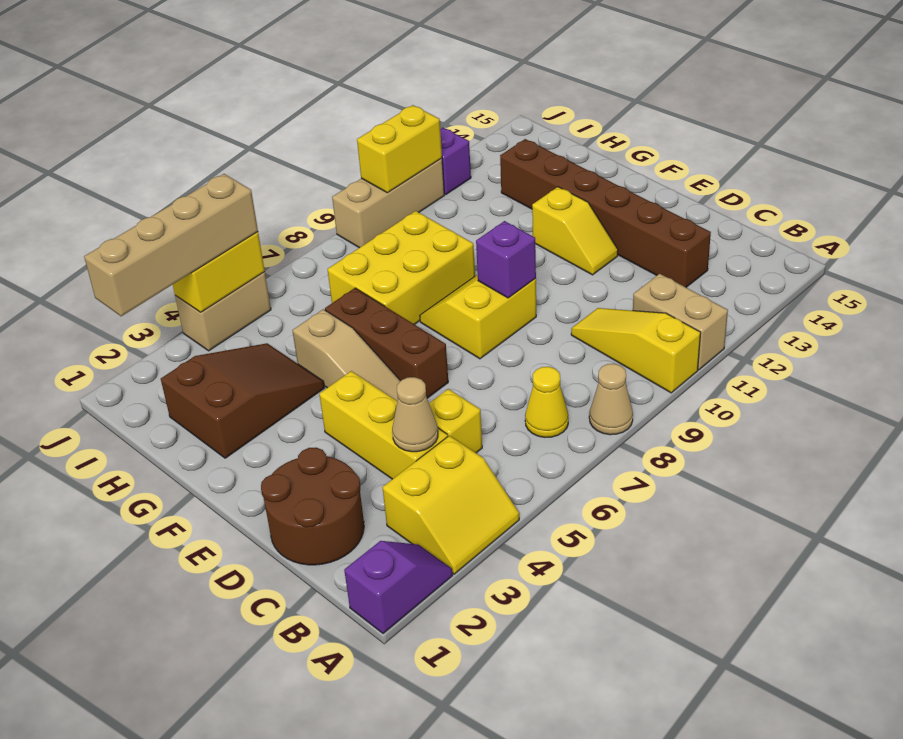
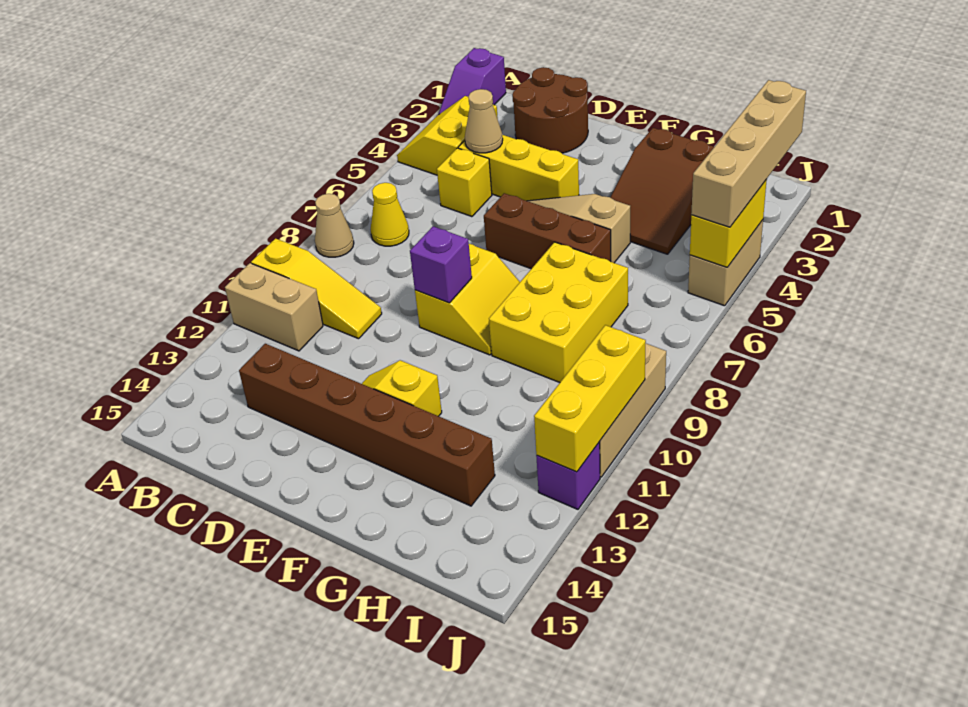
yellow 1x2 brick [357,105,442,193] -> yellow 1x3 brick [534,325,646,472]

